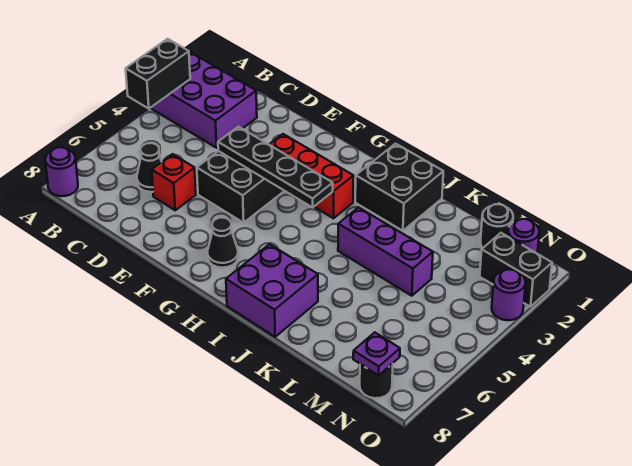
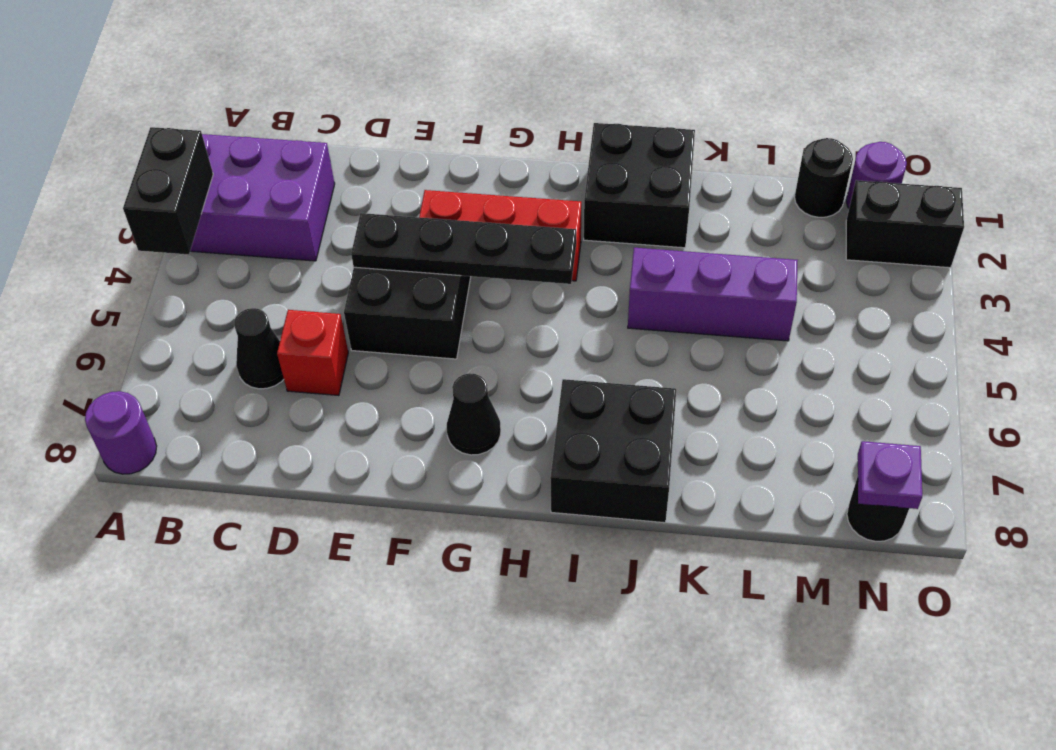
purple 2x2 brick [226,244,318,337] -> black 2x2 brick [550,379,676,523]
purple 1x1 round brick [492,270,526,320] -> none

